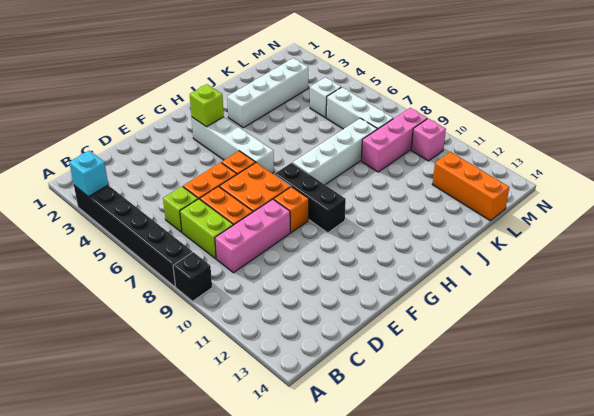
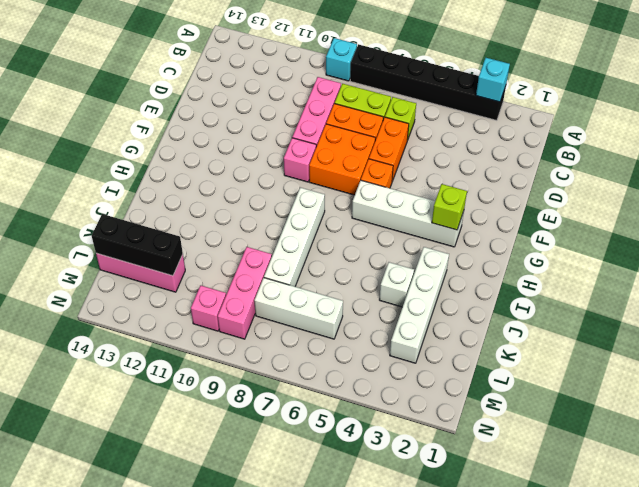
black 1x1 brick [173,252,212,301] -> cyan 1x1 brick [326,38,357,81]
orange 1x1 brick [274,187,309,233] -> pink 1x1 brick [284,138,316,182]
black 1x3 brick [274,163,346,233] -> black 1x3 brick moved to [92,214,183,276]
white 1x1 brick [310,77,341,118] -> white 1x1 brick moved to [380,262,414,307]
orange 1x3 brick [432,152,509,221] -> pink 1x3 brick [96,253,185,292]

